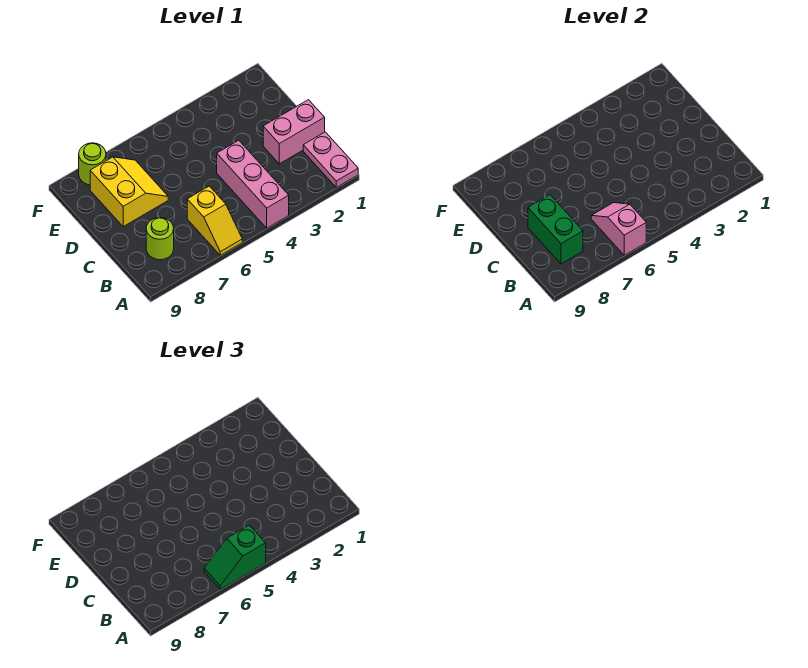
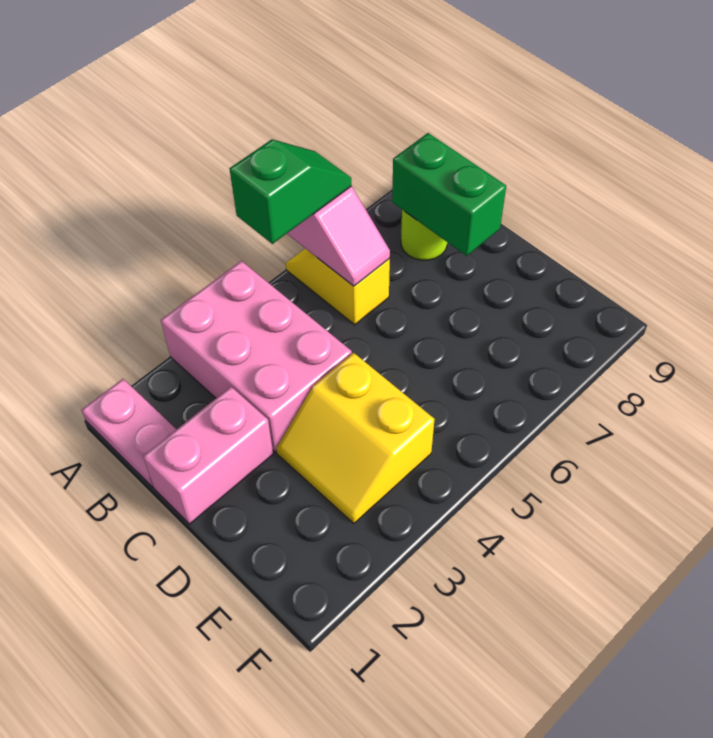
pink 1x3 brick [217,140,289,228] -> pink 2x3 brick [161,261,352,452]
yellow 2x2 slope [90,157,168,227] -> yellow 2x2 slope moved to [276,353,435,523]
lime 1x1 round brick [79,143,106,185] -> none

